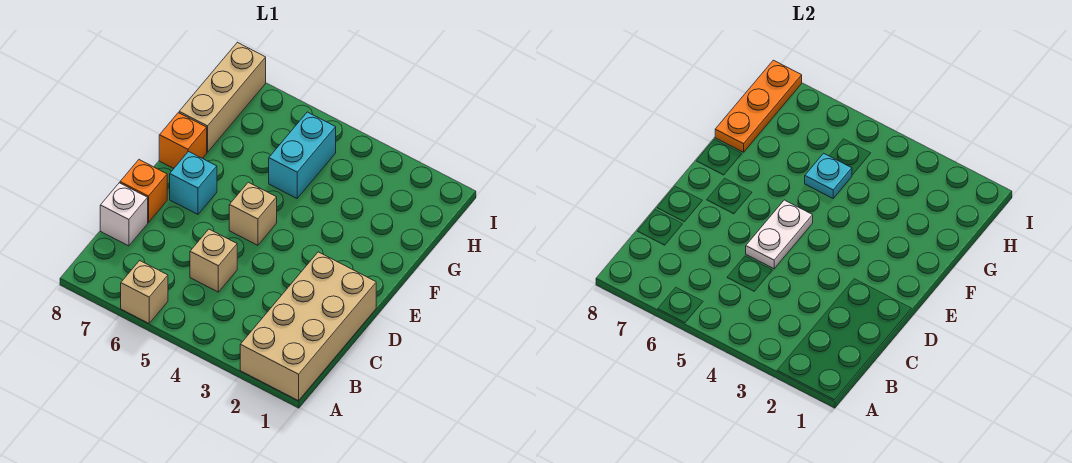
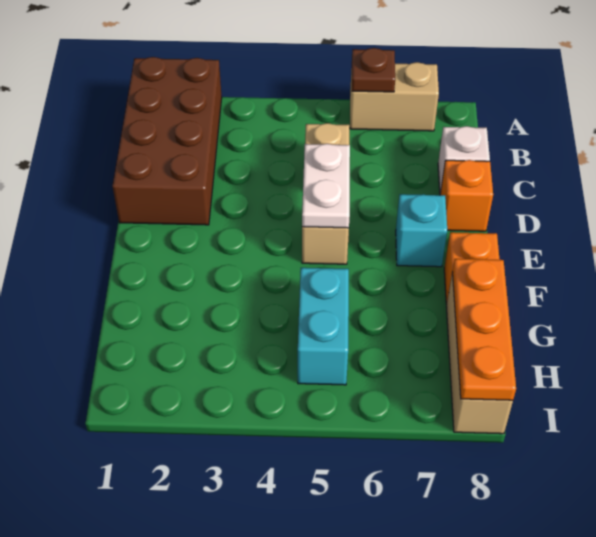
tan 2x4 brick [240,252,376,401] -> brown 2x4 brick [112,57,222,225]
tan 1x1 brick [121,261,168,323] -> tan 1x2 brick [350,62,439,131]
none -> brown 1x1 plate [352,48,395,92]
cyan 1x1 plate [805,153,852,198] -> none

